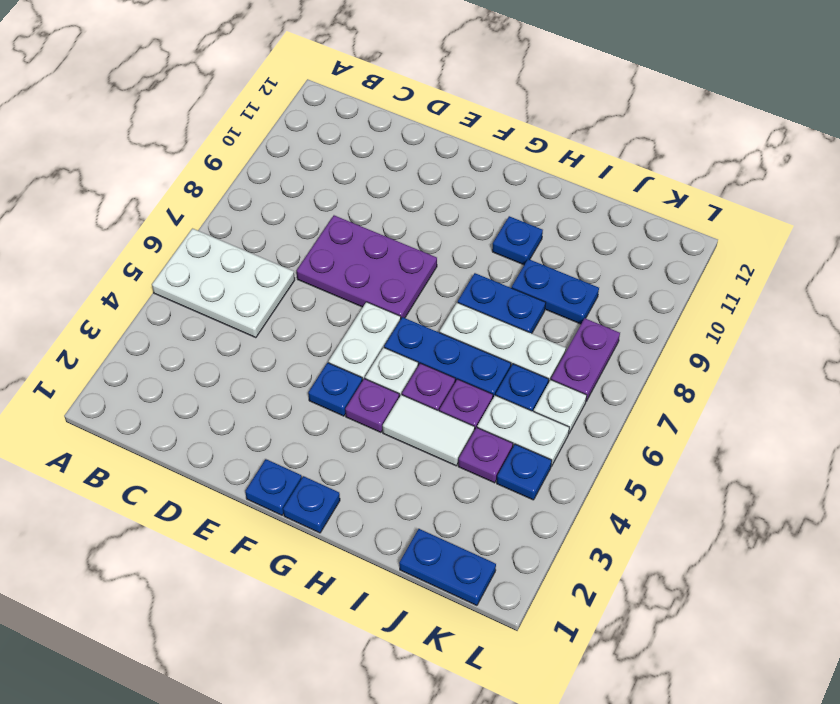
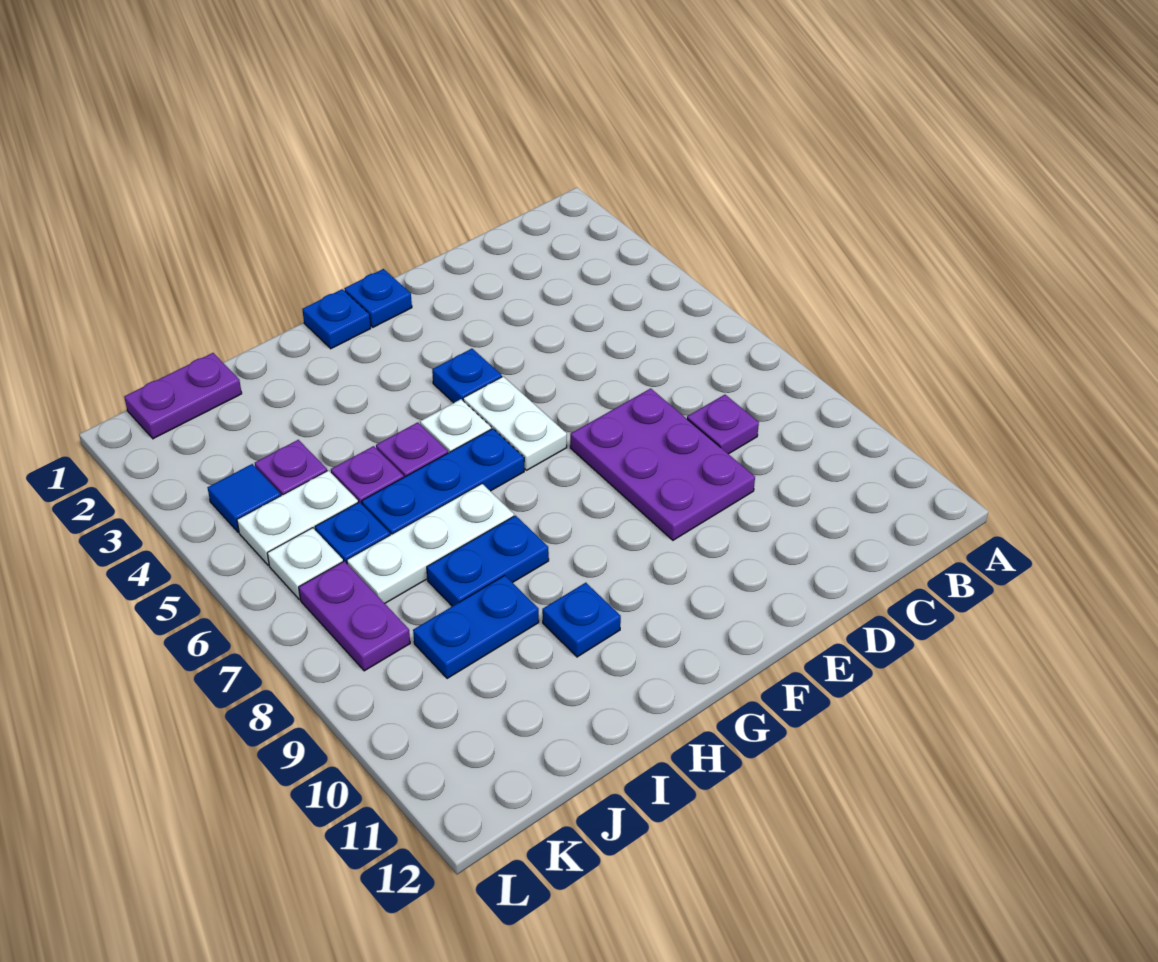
white 2x3 plate [152,229,295,338] -> none
purple 2x3 plate [297,215,437,318] -> purple 2x3 plate turned to [570,388,755,540]
purple 1x1 plate [345,379,399,432] -> purple 1x1 plate moved to [687,395,759,454]
white 1x2 tile [383,395,475,466] -> none
blue 1x2 plate [399,529,496,605] -> purple 1x2 plate [124,353,242,439]
blue 1x1 plate [497,444,552,500] -> blue 1x1 tile [208,464,281,532]

